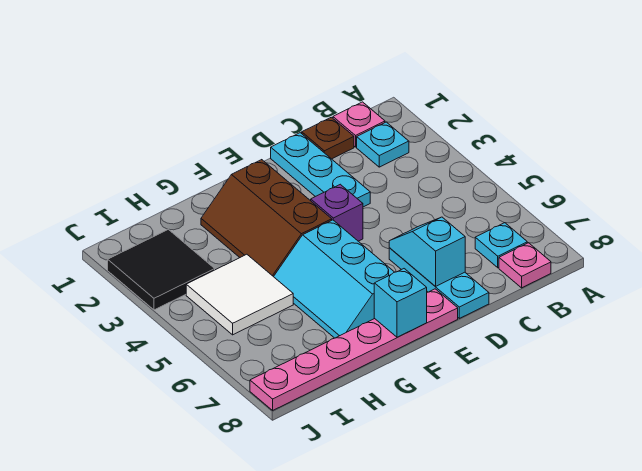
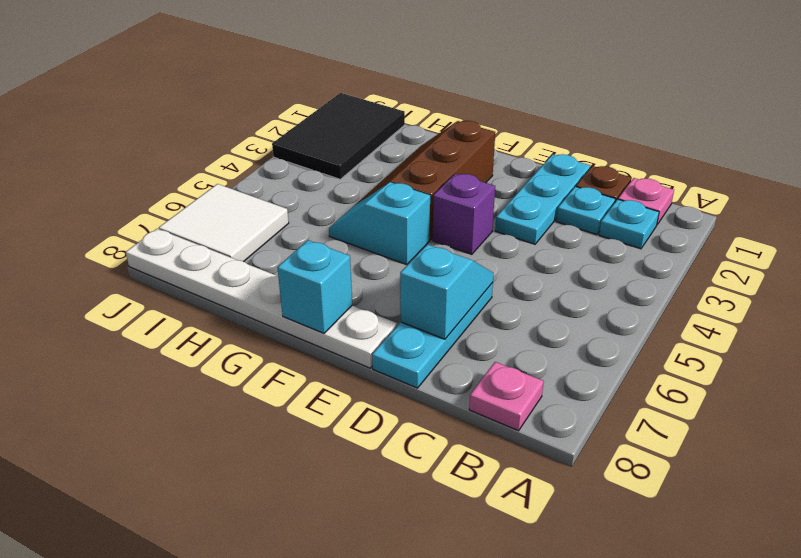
cyan 1x1 plate [475,223,527,268] -> cyan 1x1 plate moved to [556,187,615,235]
pink 1x6 plate [250,289,458,410] -> white 1x6 plate [126,229,397,368]
cyan 2x3 slope [274,220,394,338] -> cyan 1x2 slope [329,182,430,265]
white 2x2 tile [186,254,293,335] -> white 2x2 tile moved to [159,184,289,262]
black 2x2 tile [108,229,215,310] -> black 2x3 tile [272,93,405,179]

